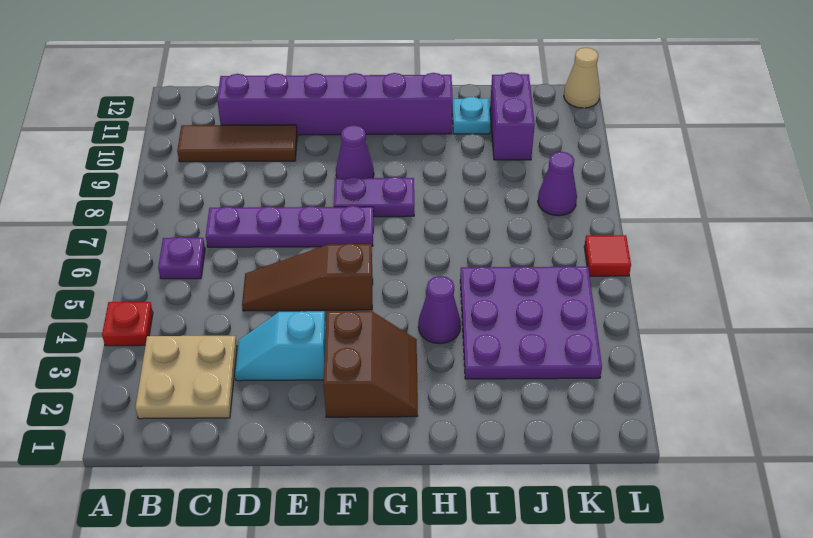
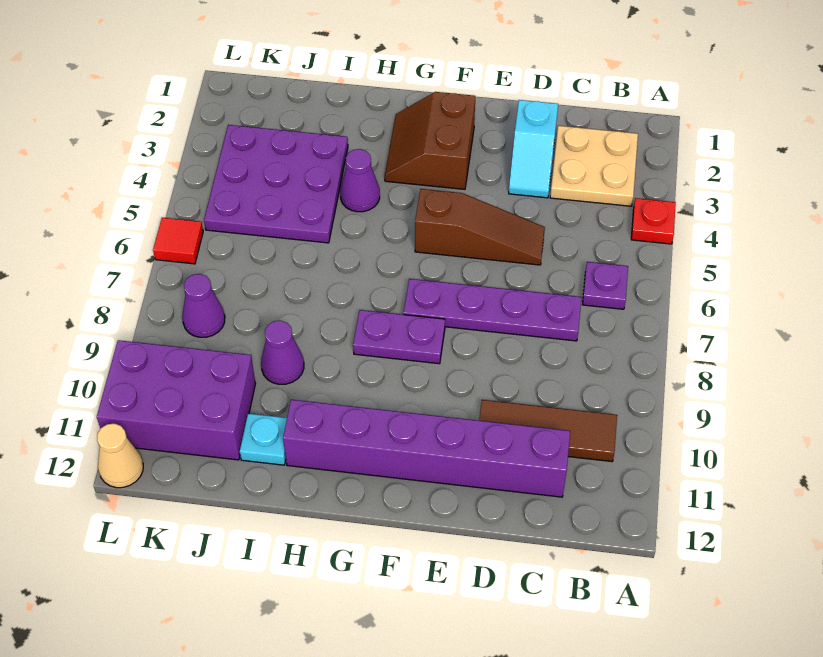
cyan 1x2 slope [235,311,326,381] -> cyan 1x2 slope turned to [509,100,558,198]
purple 1x1 cone [336,125,374,178] -> purple 1x1 cone moved to [261,321,304,384]
purple 1x2 brick [490,72,535,160] -> purple 2x3 brick [97,340,256,460]

